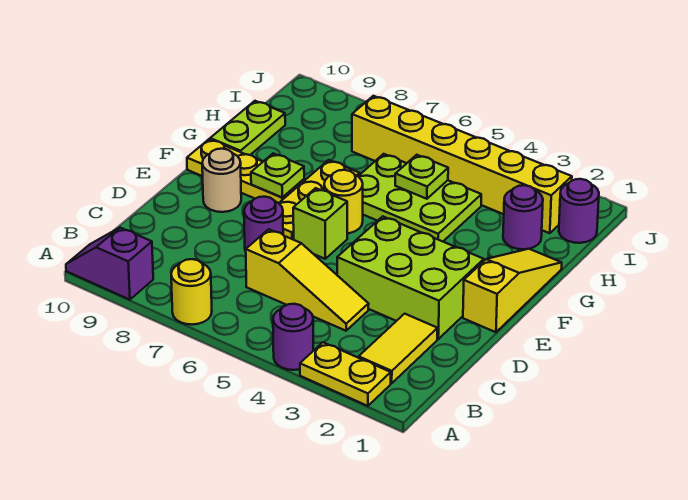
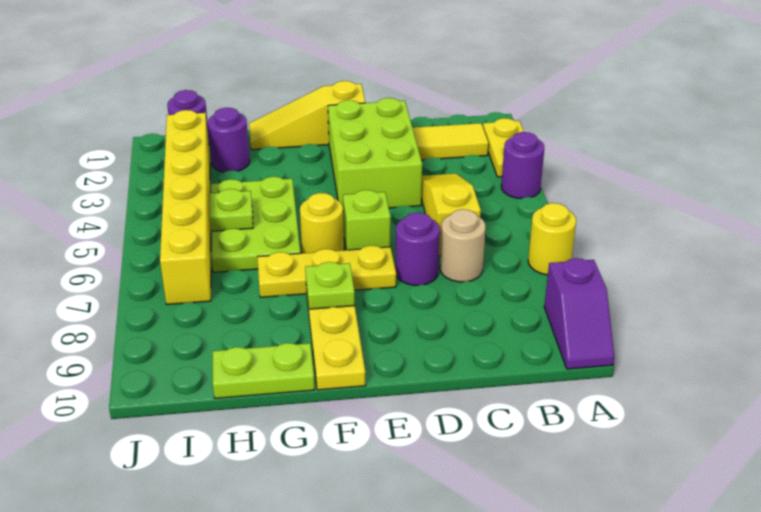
tan 1x1 round brick [202,149,241,212] -> tan 1x1 round brick moved to [440,209,486,282]

